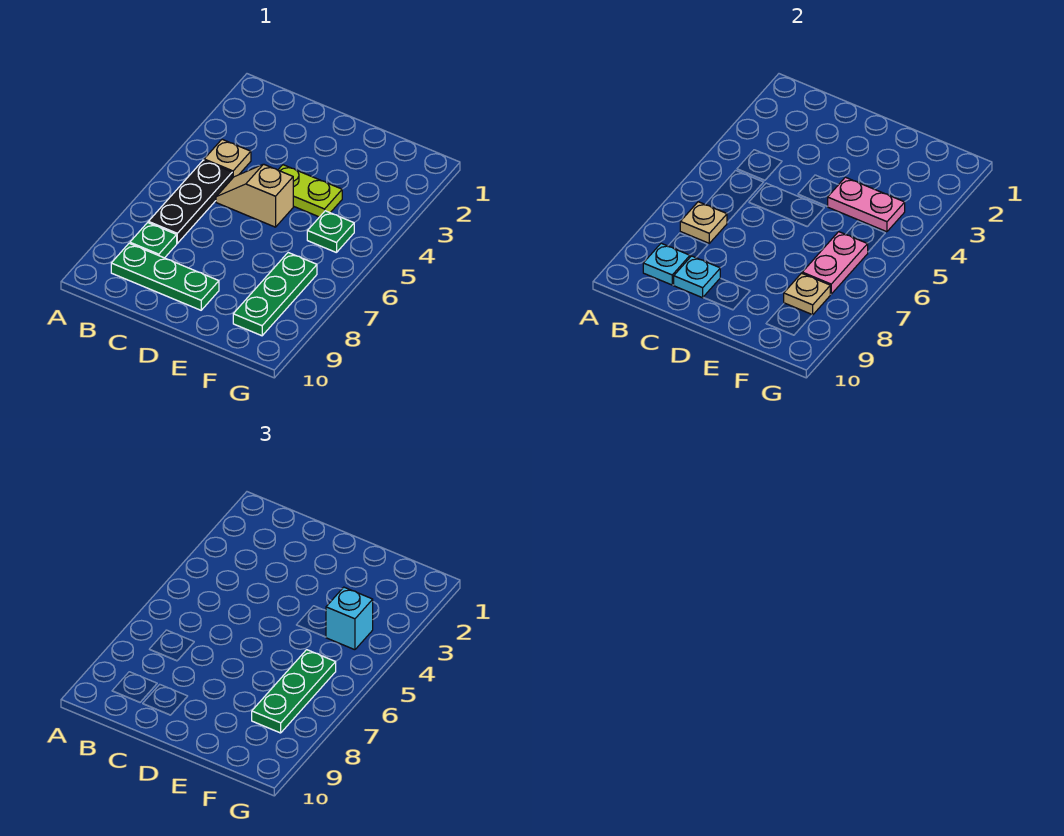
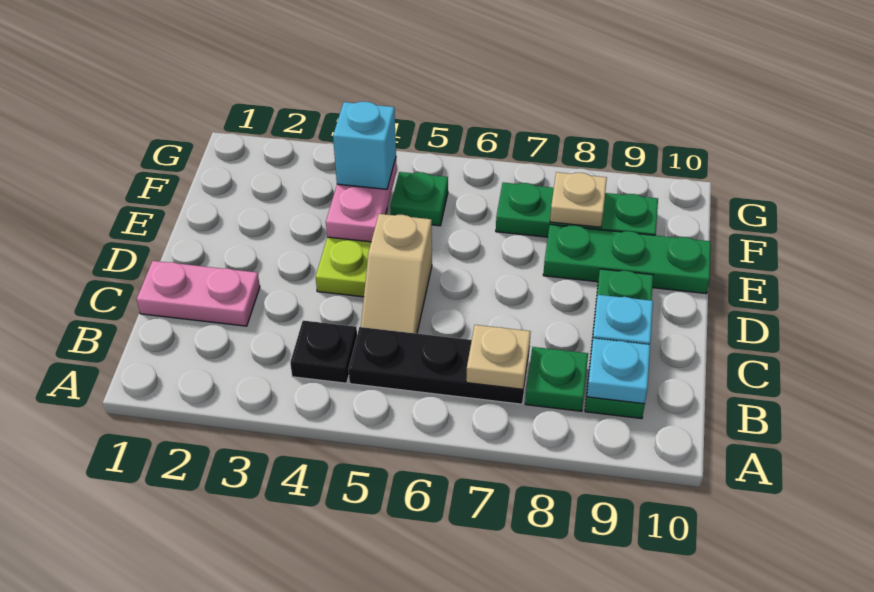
tan 1x1 plate [204,139,251,178] -> black 1x1 plate [290,321,357,383]
pink 1x2 plate [802,232,868,294] -> pink 1x2 plate moved to [137,261,260,326]
green 1x3 plate [252,650,336,733] -> green 1x3 plate moved to [543,224,711,294]

